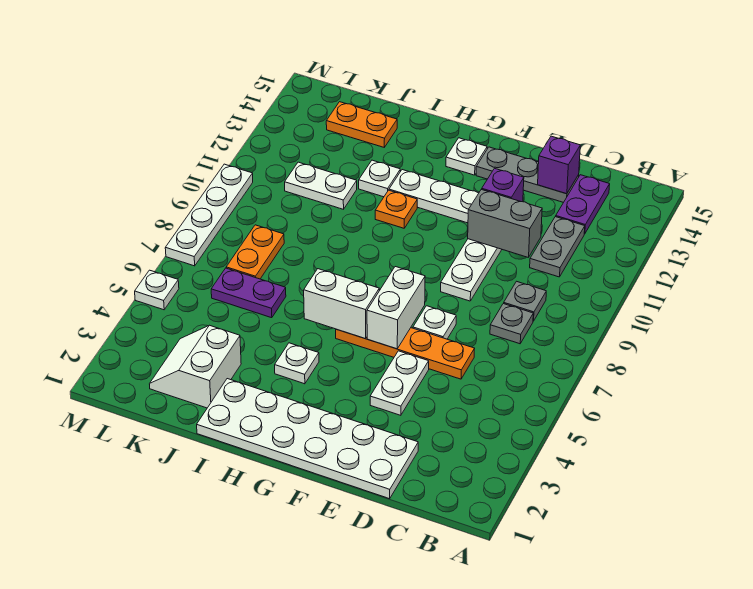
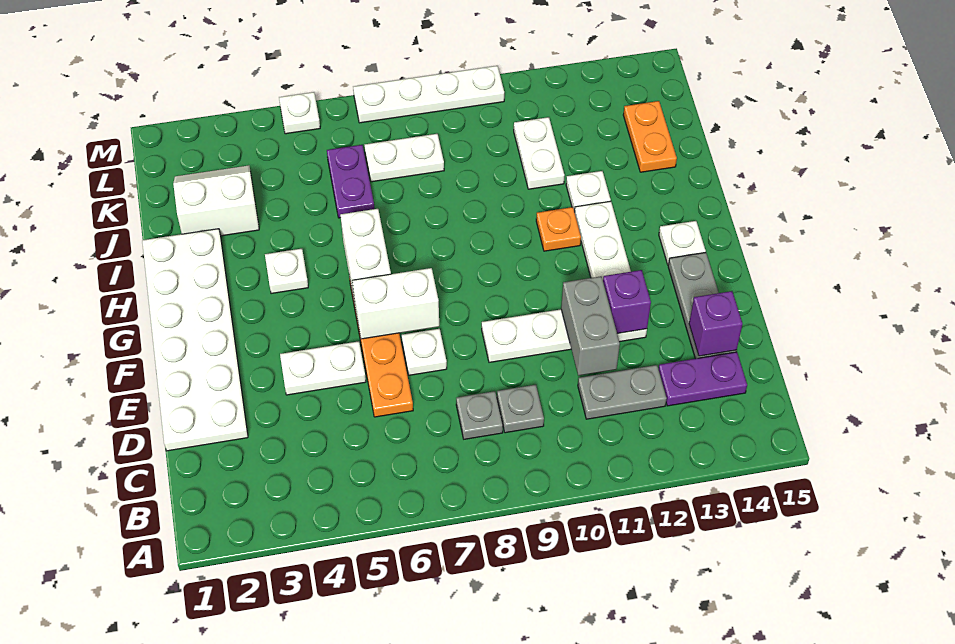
orange 1x2 plate [226,225,284,279] -> white 1x2 plate [365,134,444,182]

